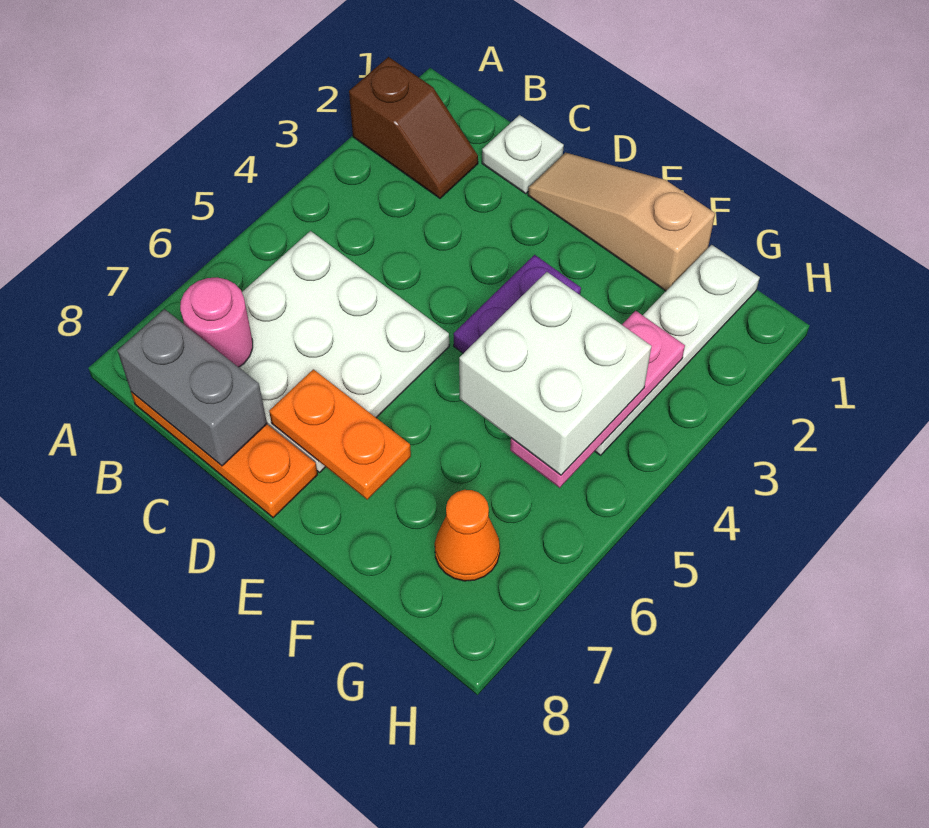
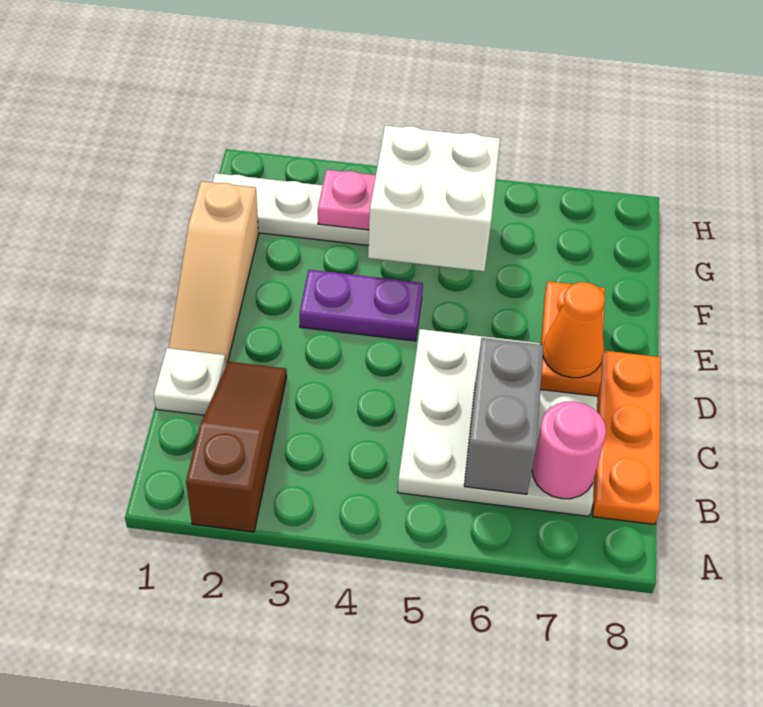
brown 1x2 slope [349,57,478,198] -> brown 1x3 slope [186,362,287,532]
grey 1x2 brick [118,309,267,466] -> grey 1x2 brick moved to [464,338,544,494]
orange 1x1 cone [435,490,500,581] -> orange 1x1 cone moved to [543,282,605,378]

